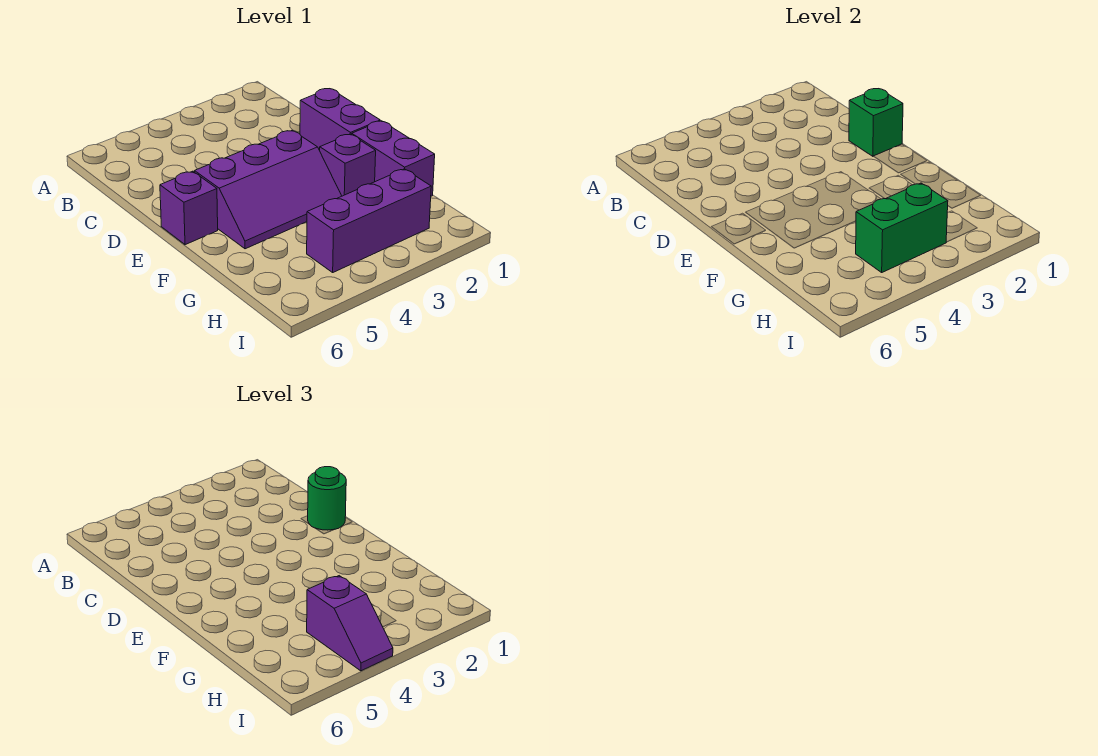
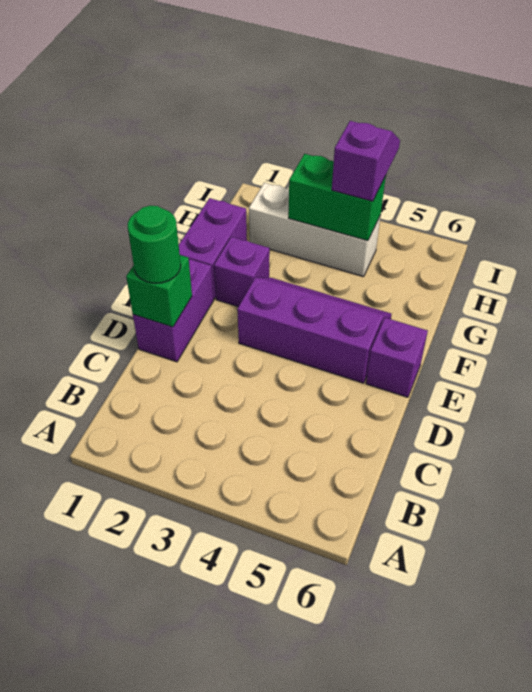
purple 1x3 brick [307,169,431,272] -> white 1x3 brick [249,183,381,277]

